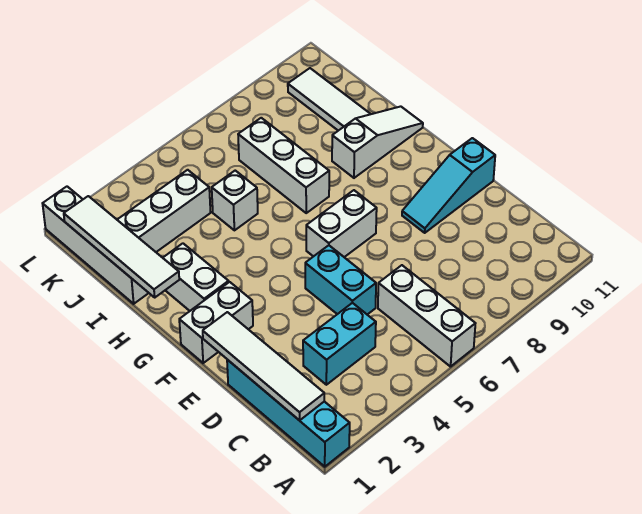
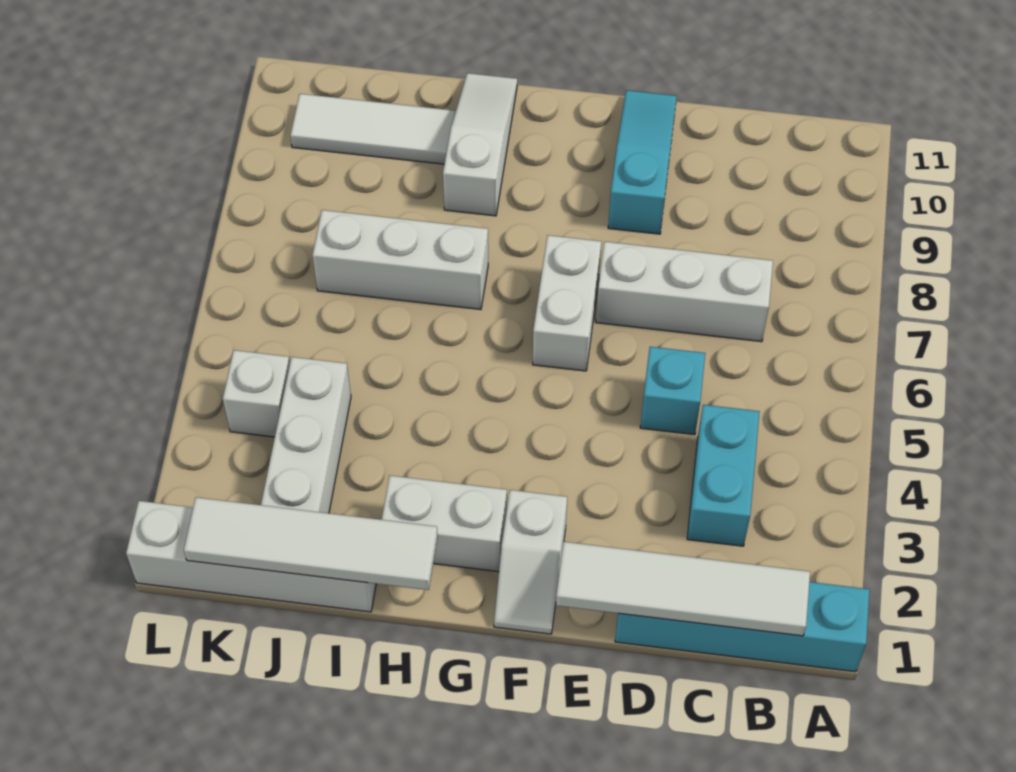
white 1x3 brick [378,265,476,367] -> white 1x3 brick moved to [596,242,773,342]
cyan 1x2 brick [305,245,376,315] -> cyan 1x1 brick [640,347,705,435]
cyan 1x3 slope [402,138,495,233] -> cyan 1x3 slope turned to [608,90,677,234]
white 1x2 brick [179,282,253,363] -> white 1x2 slope [494,490,567,634]
white 1x1 brick [212,171,258,230] -> white 1x1 brick moved to [223,350,290,437]

